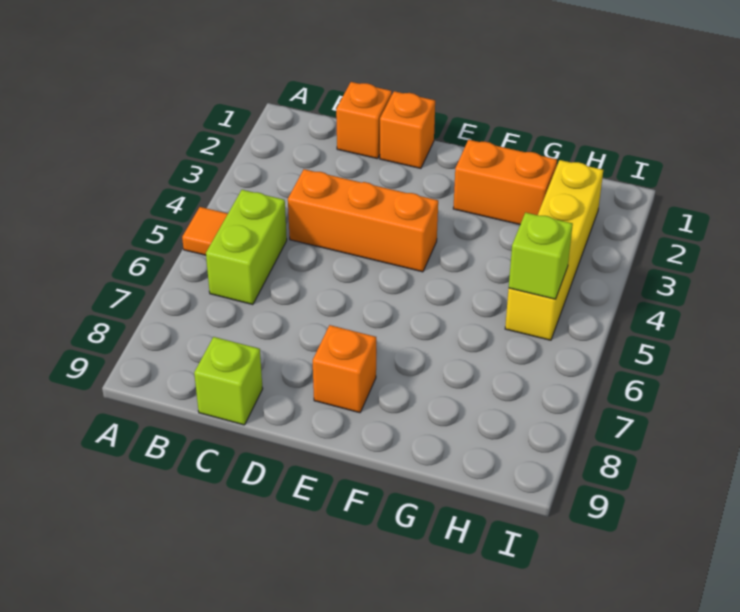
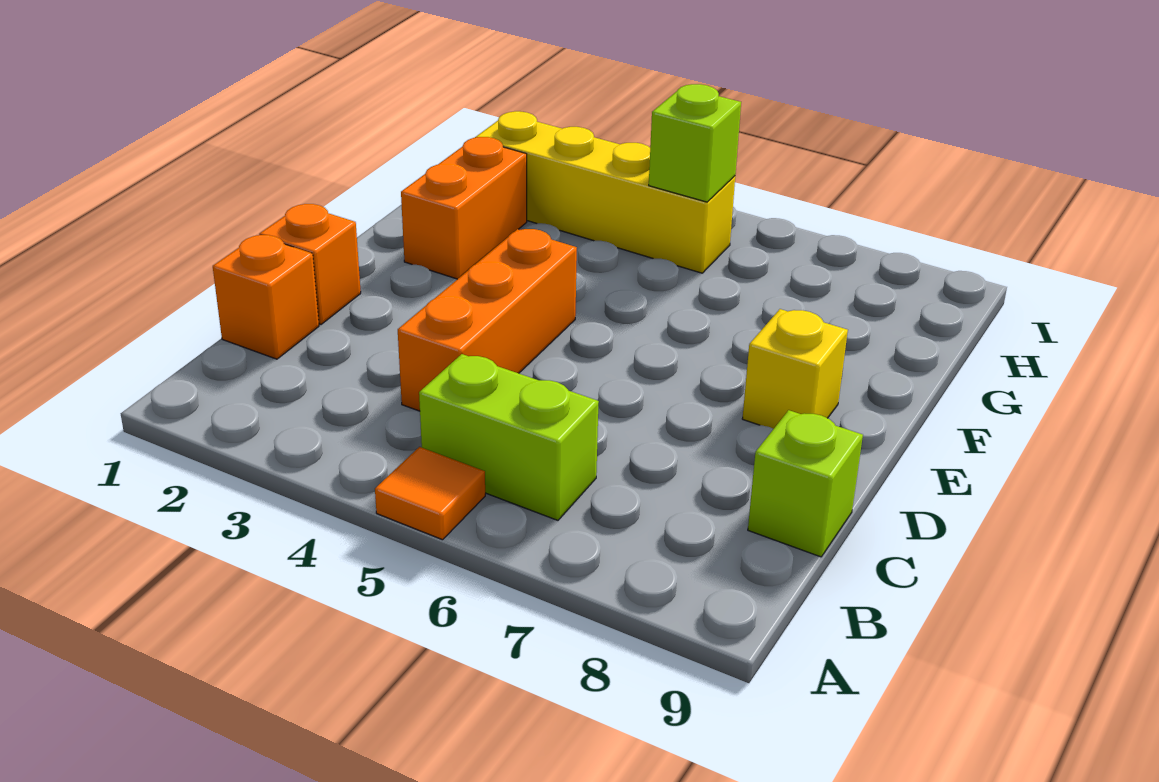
orange 1x1 brick [313,325,376,413] -> yellow 1x1 brick [742,309,848,429]

